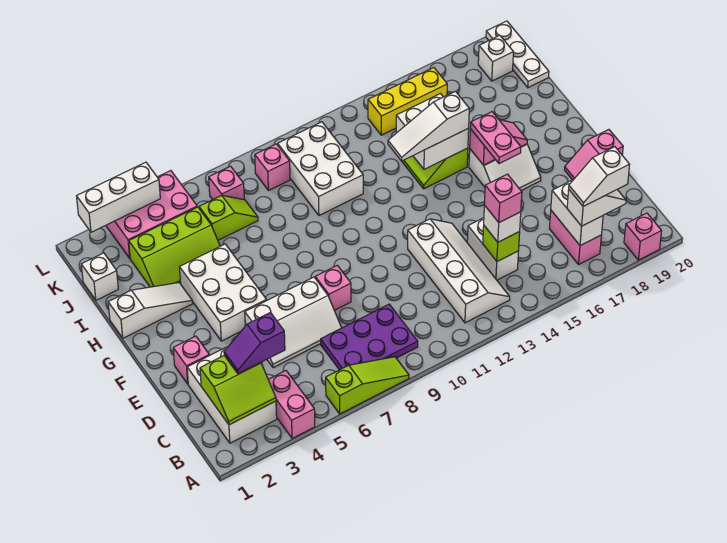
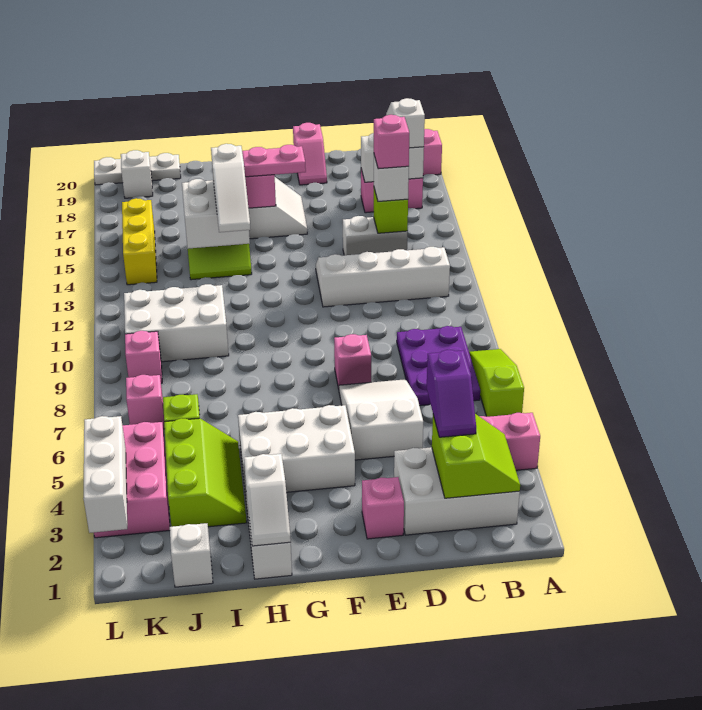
white 1x2 slope [569,147,630,206] -> white 1x2 slope moved to [244,454,291,546]
white 2x3 slope [245,277,341,368] -> white 2x3 slope turned to [339,379,423,460]

